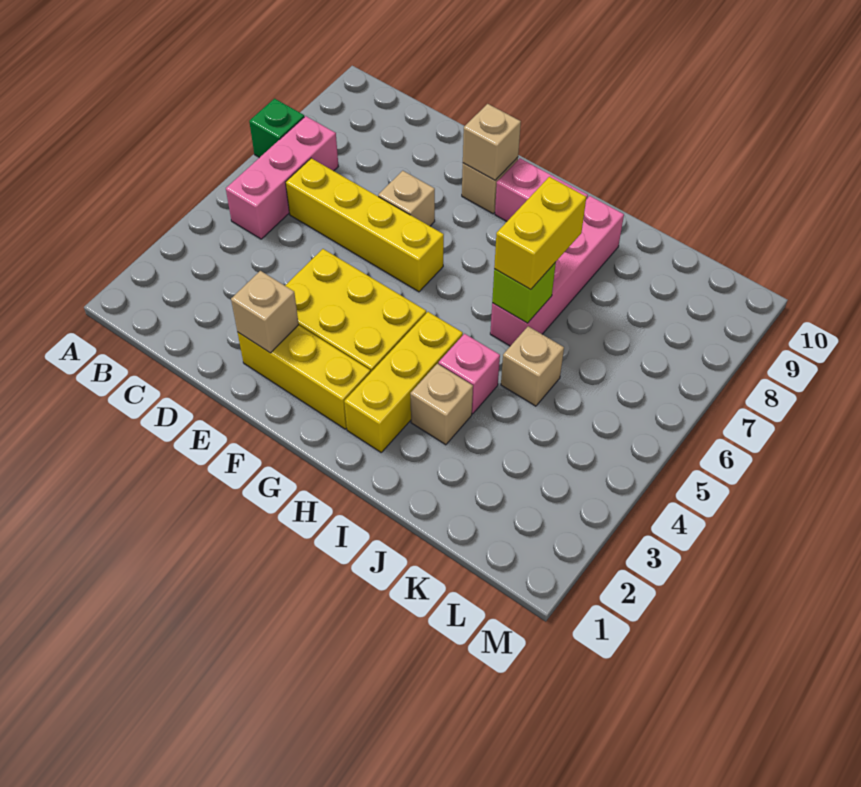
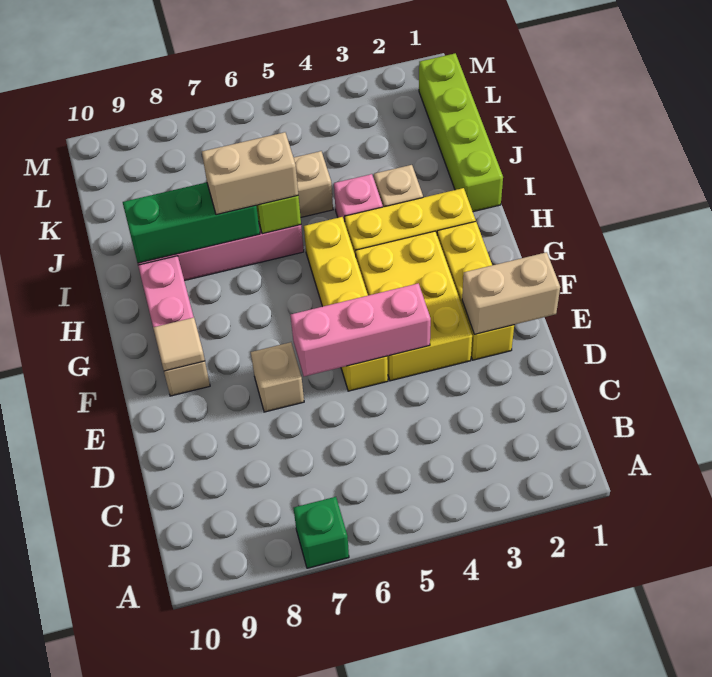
pink 1x3 brick [226,116,338,239] -> pink 1x3 brick moved to [291,283,431,376]
yellow 1x4 brick [286,158,444,292] -> yellow 1x4 brick moved to [304,217,388,391]
tan 1x1 brick [231,271,299,353] -> tan 1x2 brick [462,252,560,334]
tan 1x1 brick [463,104,521,180] -> tan 1x1 tile [153,318,205,371]
none -> lime 1x4 brick [419,53,503,212]
yellow 1x2 brick [494,177,586,290] -> tan 1x2 brick [202,132,298,215]
none -> green 1x3 brick [123,182,260,263]

